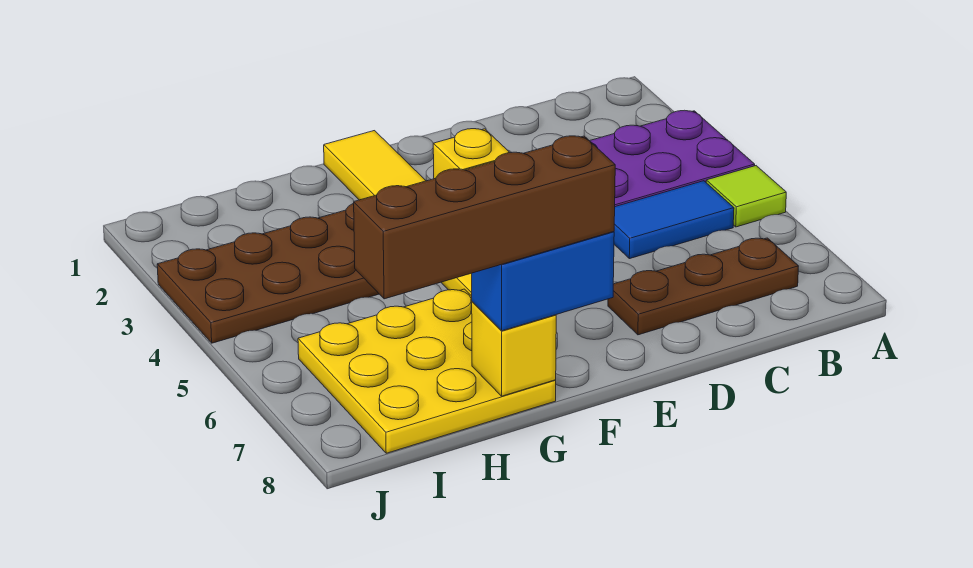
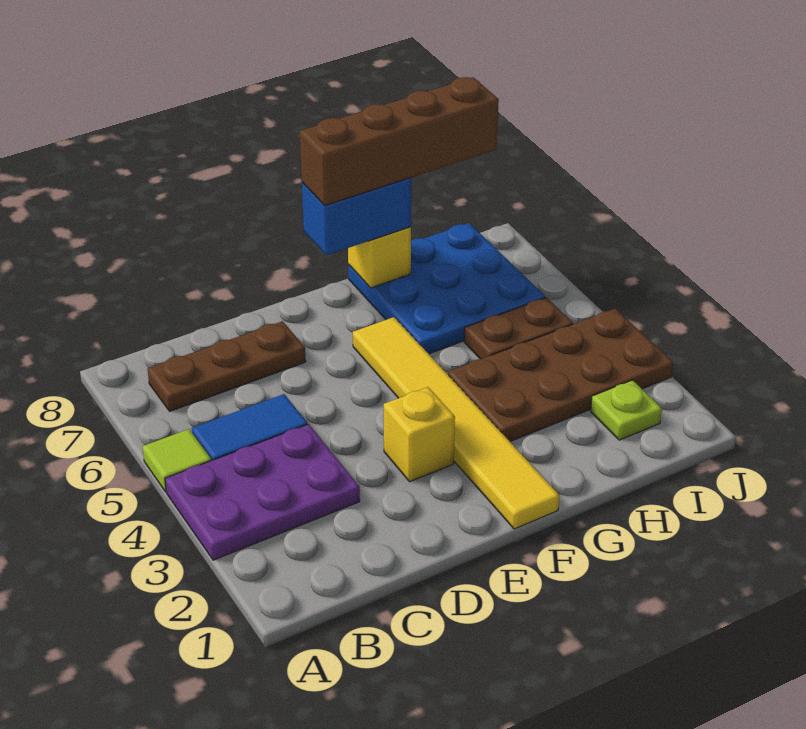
yellow 3x3 plate [298,289,556,453] -> blue 3x3 plate [348,223,545,354]
none -> brown 1x2 plate [464,298,573,359]
none -> lime 1x1 plate [591,380,662,440]

